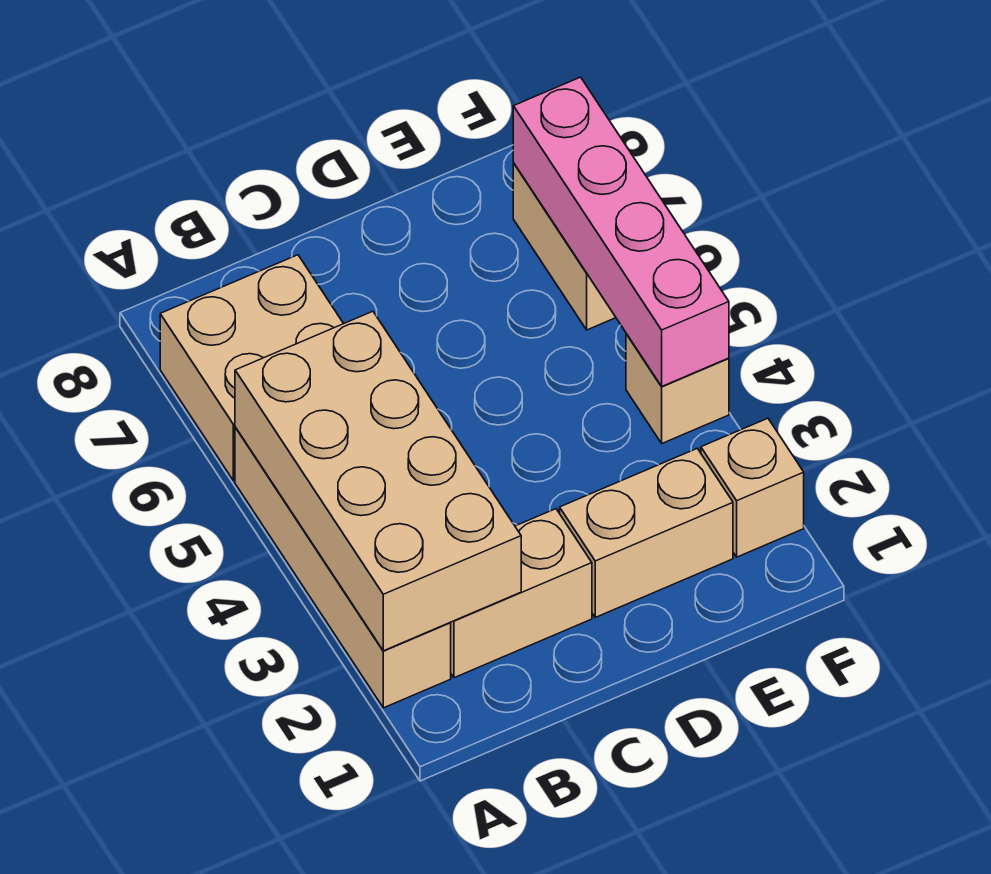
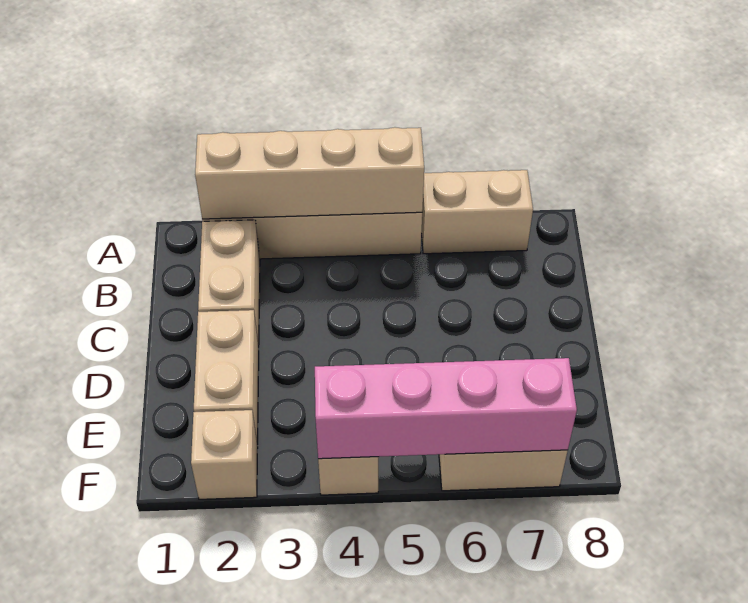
tan 2x4 brick [235,311,521,651] -> tan 1x4 brick [195,127,424,219]
tan 2x2 brick [160,255,344,481] -> tan 1x2 brick [421,170,533,254]

